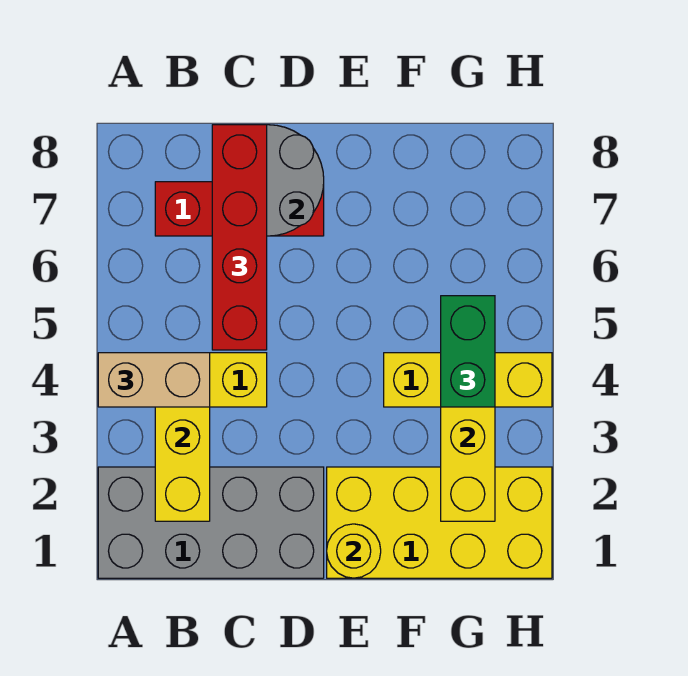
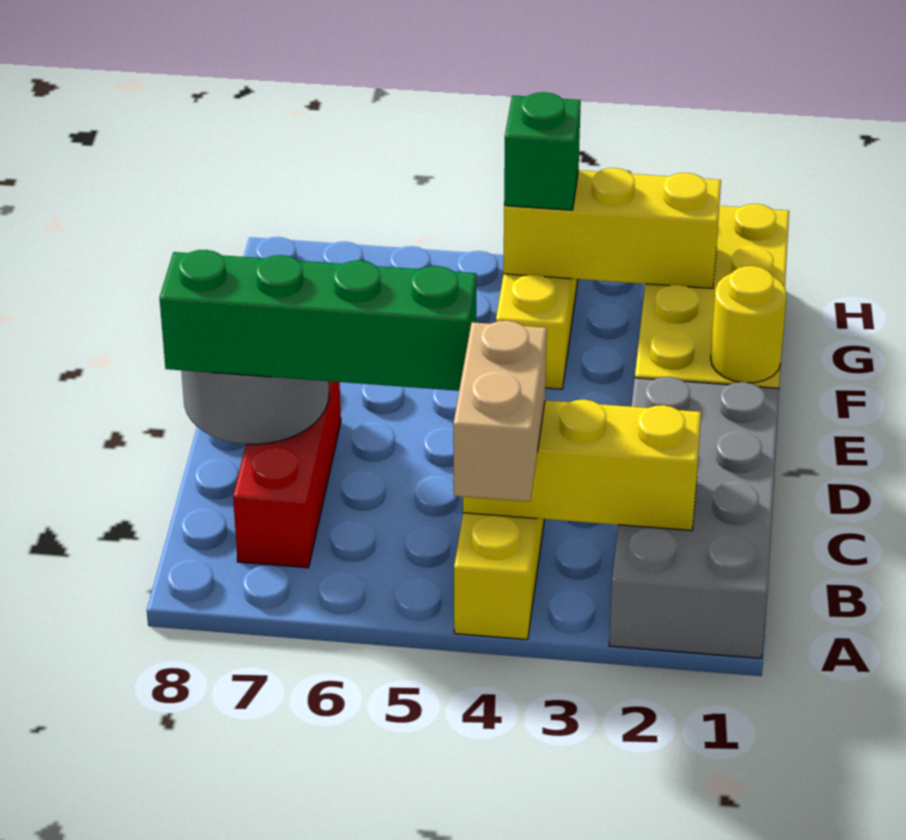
red 1x4 brick [212,125,267,350] -> green 1x4 brick [160,250,476,391]
green 1x2 brick [441,296,495,407] -> green 1x1 brick [504,92,581,210]

